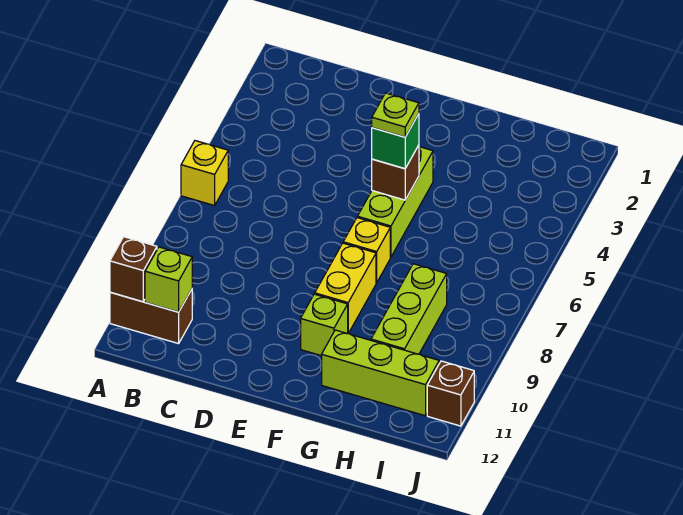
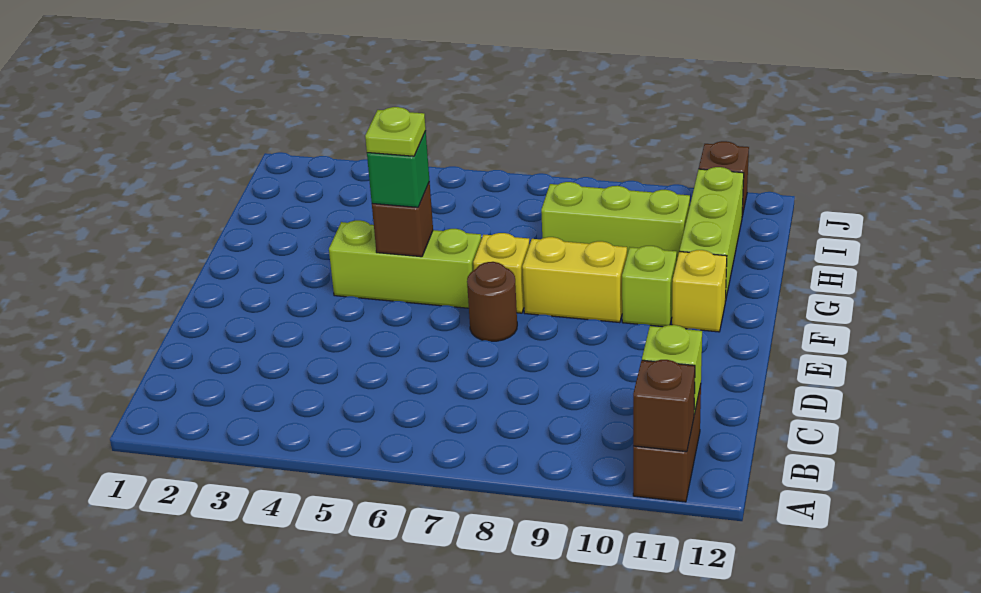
yellow 1x1 brick [181,141,228,206] -> yellow 1x1 brick moved to [672,250,727,332]
none -> brown 1x1 round brick [467,262,517,341]

